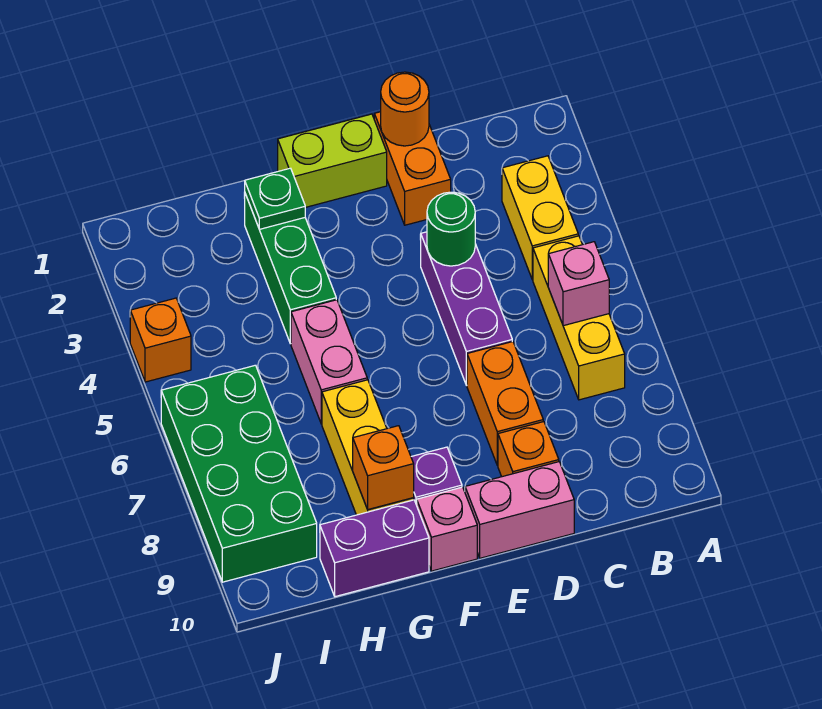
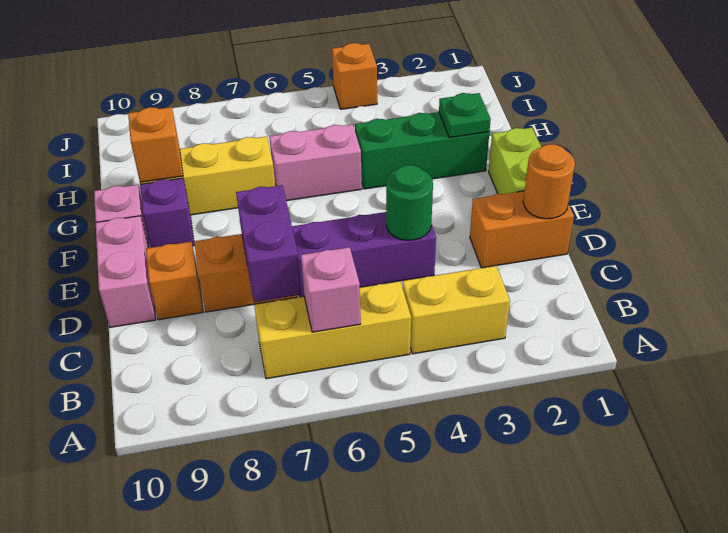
purple 1x2 brick [320,500,429,597] -> purple 1x2 brick moved to [236,185,301,302]
green 2x4 brick [161,365,317,582] -> none

